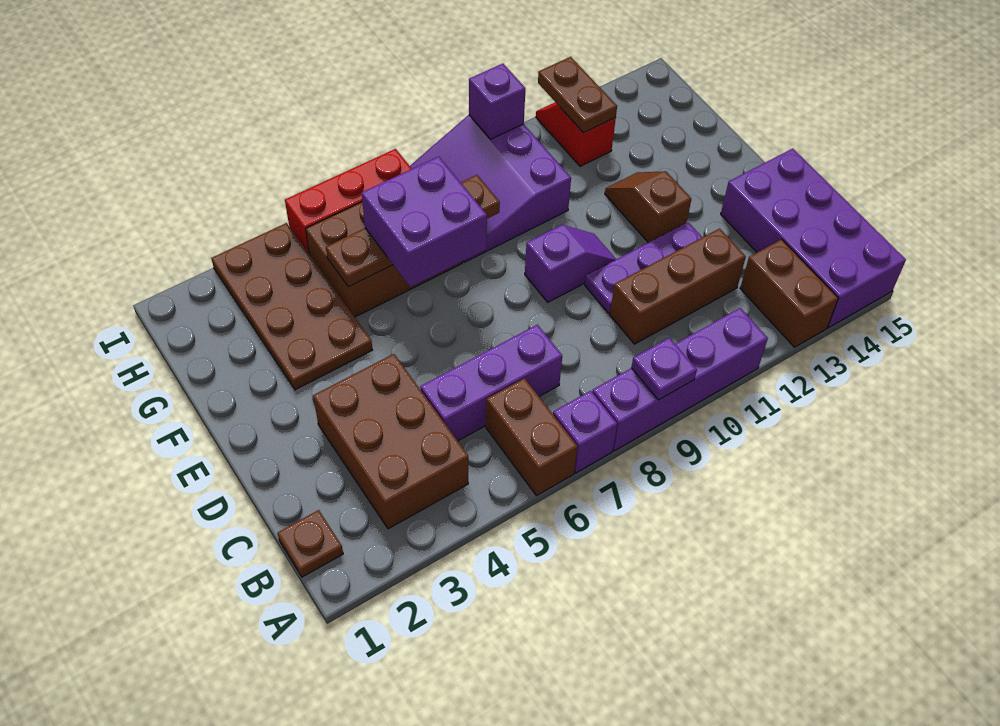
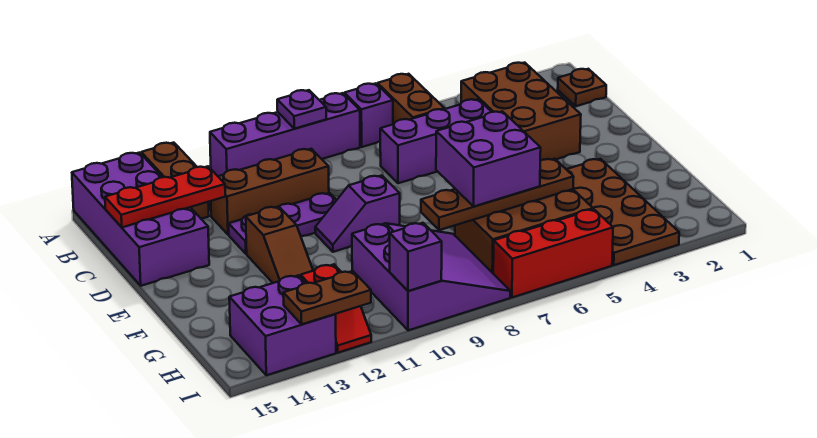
none -> red 1x3 plate [105,166,225,227]
brown 1x2 plate [538,57,617,132] -> brown 1x2 plate turned to [283,271,371,324]
none -> purple 2x2 brick [229,275,336,375]

